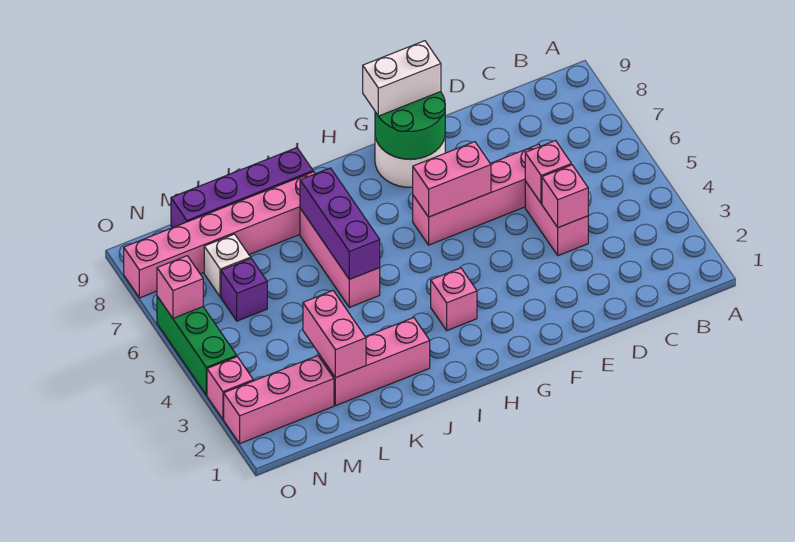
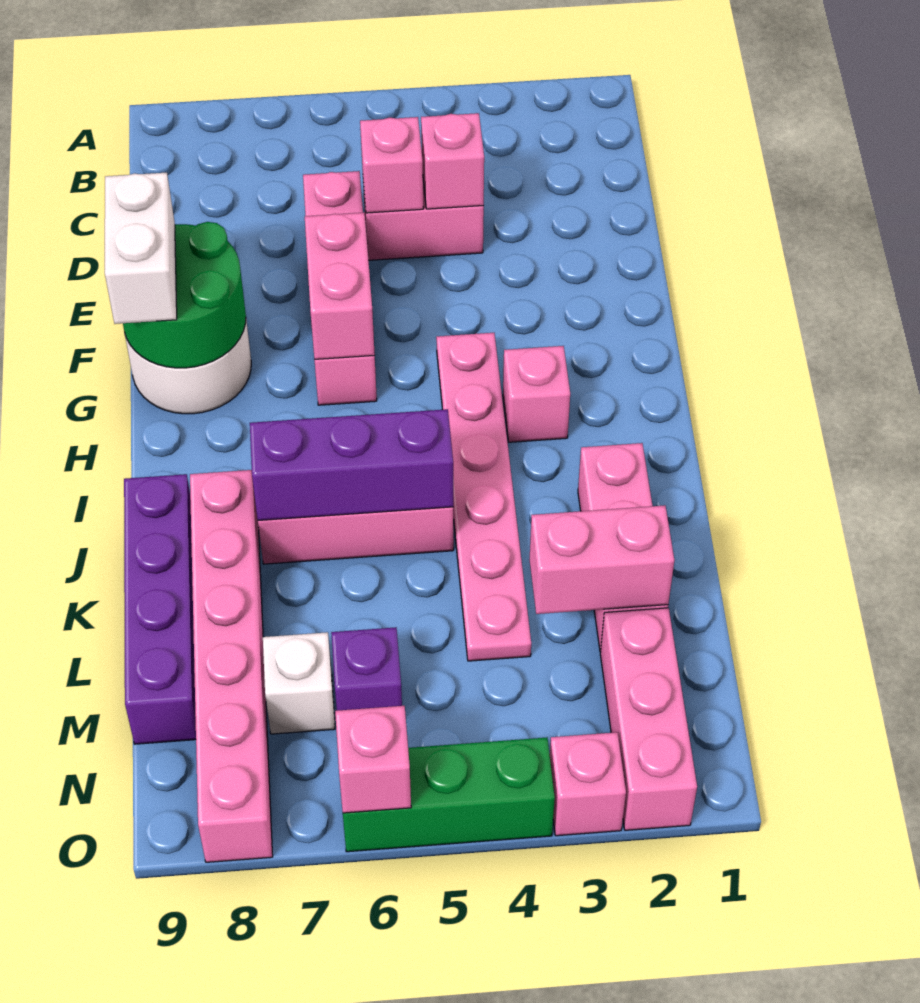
none -> pink 1x6 plate [436,333,531,661]

